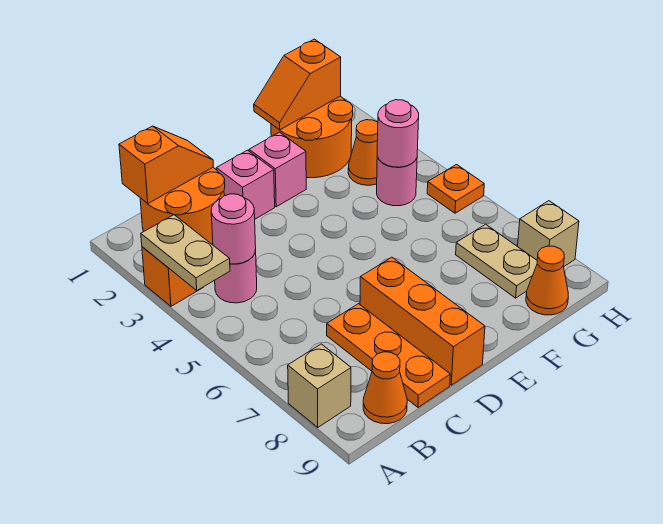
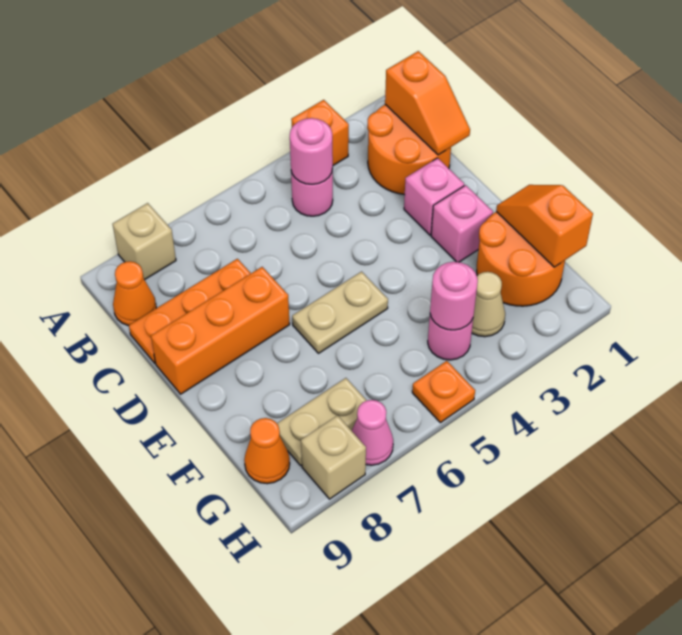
tan 1x2 plate [141,215,230,290] -> tan 1x2 plate moved to [292,272,388,353]
orange 1x1 cone [348,120,378,185] -> tan 1x1 cone [472,272,505,337]
none -> pink 1x1 cone [352,400,393,465]

